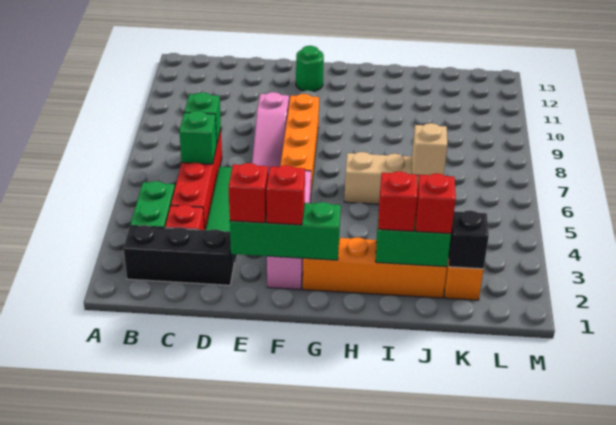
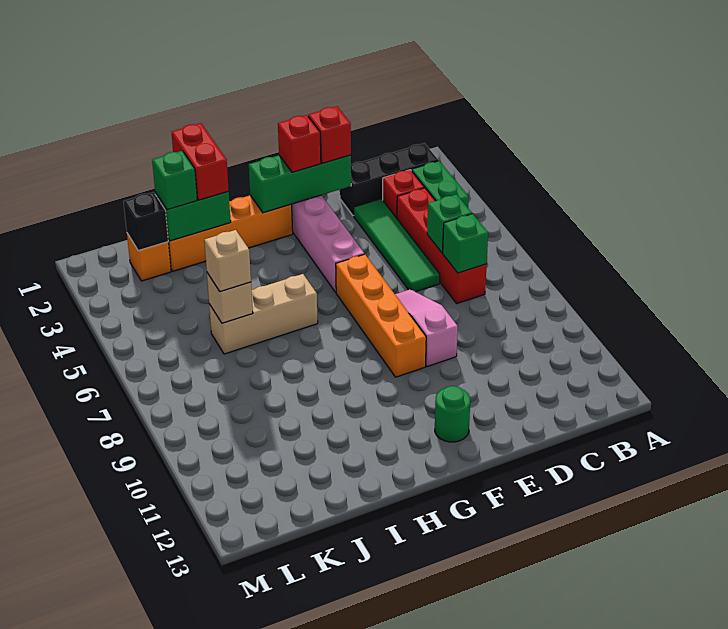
red 1x1 brick [378,171,417,231] -> red 1x2 brick [172,123,229,200]
red 1x1 brick [415,173,456,234] -> green 1x1 brick [152,151,197,210]
none -> tan 1x1 brick [204,230,251,292]

